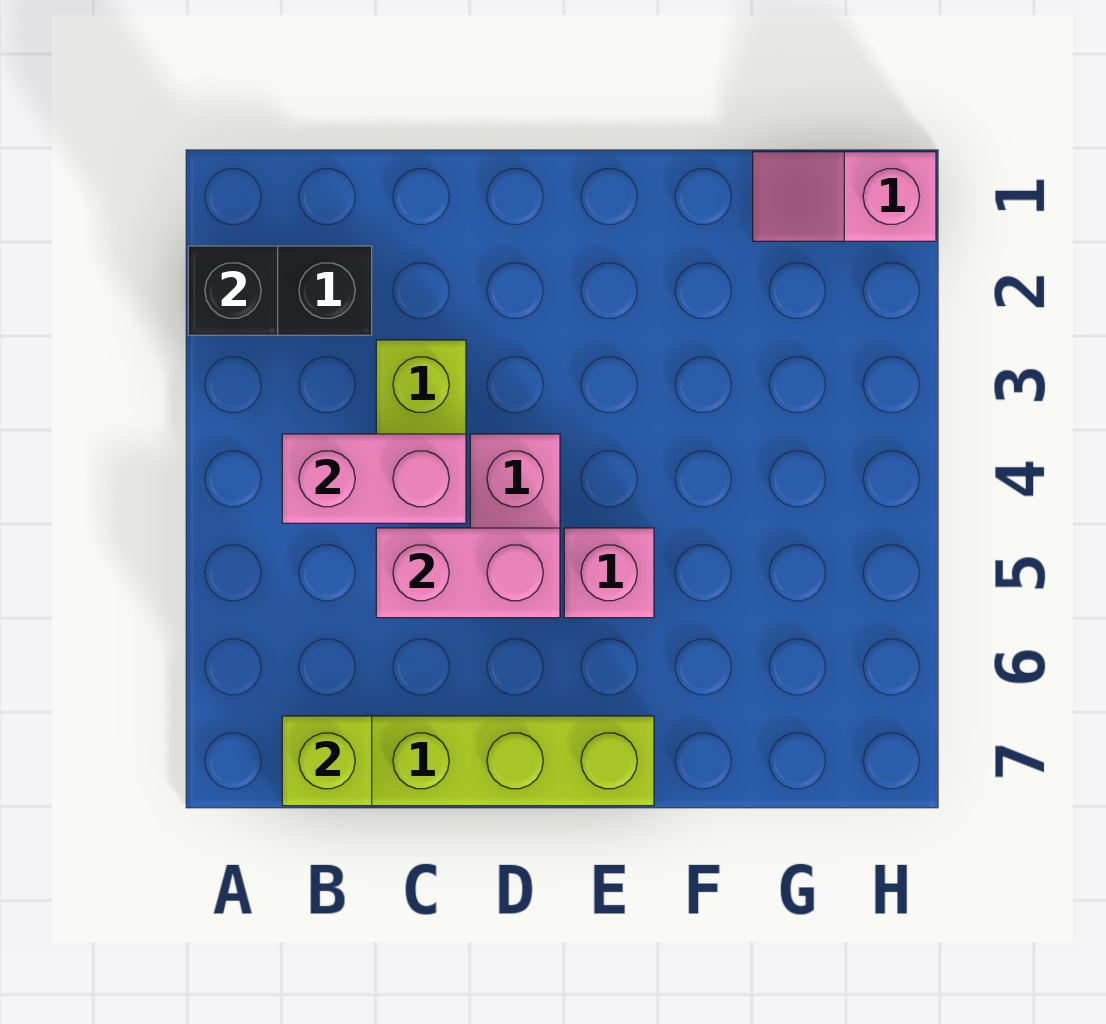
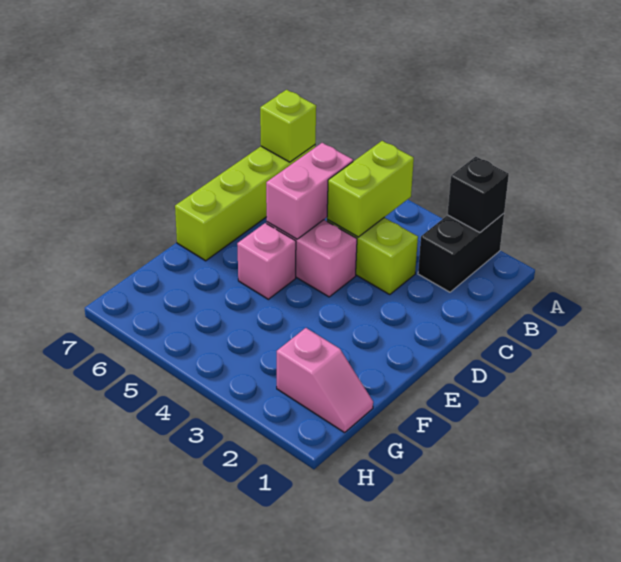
pink 1x2 brick [282,434,466,523] -> lime 1x2 brick [327,141,414,237]
pink 1x2 slope [753,152,936,241] -> pink 1x2 slope turned to [277,328,373,433]

